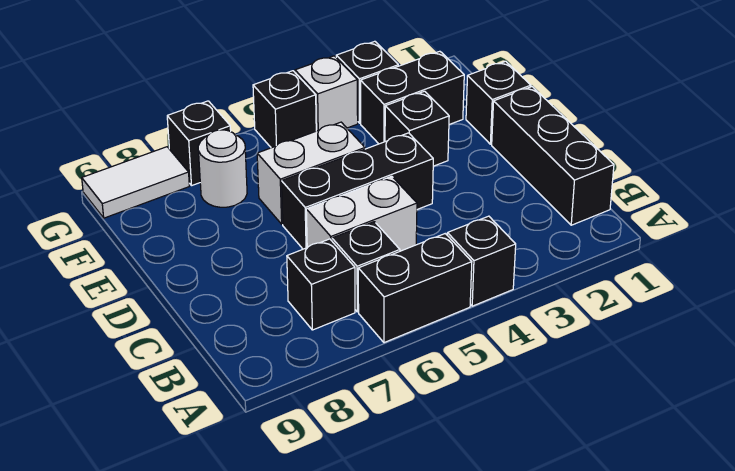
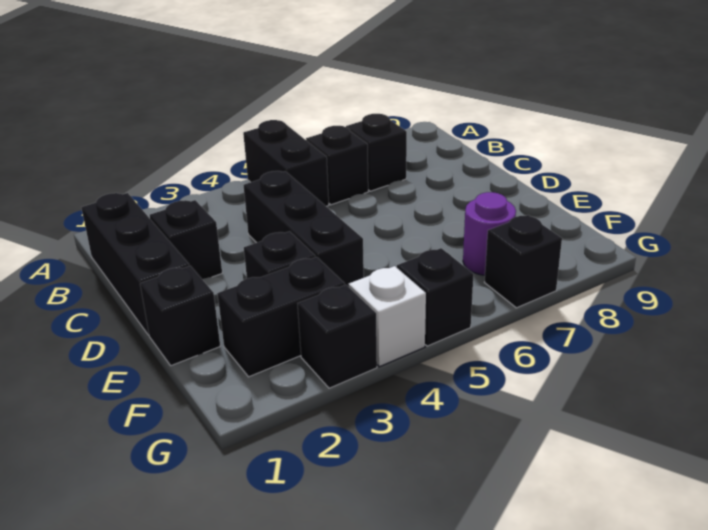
black 1x1 brick [447,216,516,306] -> black 1x1 brick moved to [150,200,222,279]
black 1x2 brick [358,234,472,343] -> black 1x2 brick turned to [243,120,329,206]
white 1x2 brick [306,176,417,251] -> none
black 1x3 brick [282,133,433,249] -> black 1x3 brick turned to [243,171,364,287]
white 1x2 brick [257,122,365,224] -> none
white 1x1 round brick [198,130,247,207] -> purple 1x1 round brick [463,192,516,275]
white 1x2 tile [82,147,189,218] -> none

